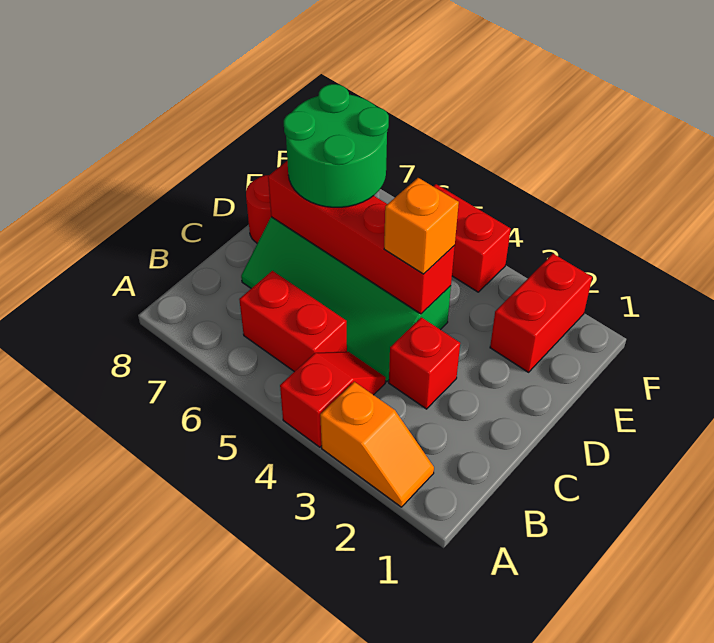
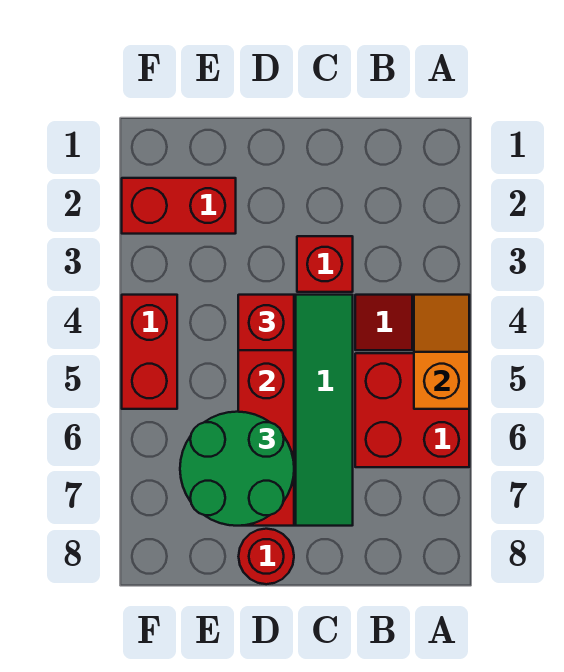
orange 1x2 slope [320,382,434,507] -> orange 1x2 slope moved to [414,295,469,409]
red 1x2 brick [239,271,347,372] -> red 2x2 brick [355,353,469,467]
orange 1x1 brick [384,178,459,274] -> red 1x1 brick [238,295,294,350]

